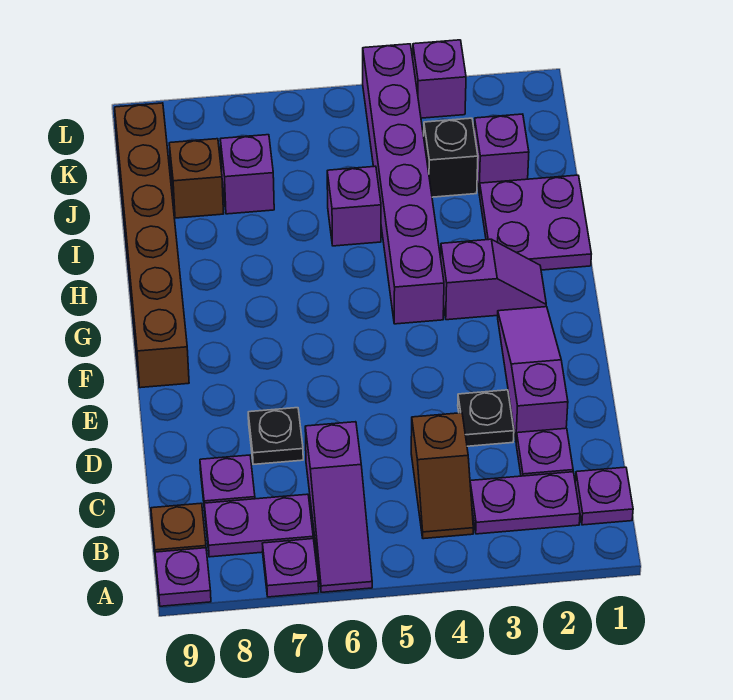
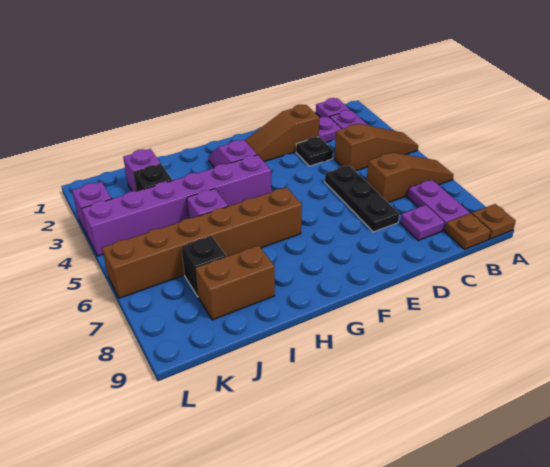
purple 1x3 slope [305,422,372,592] -> brown 1x3 slope [366,153,454,203]
purple 1x1 plate [262,539,319,597] -> none
purple 1x1 plate [155,548,211,606] -> brown 1x1 plate [472,204,516,239]
brown 1x2 slope [411,413,473,539] -> brown 1x3 slope [334,124,418,171]
purple 1x3 slope [498,307,568,439] -> brown 1x3 slope [245,105,320,162]
black 1x1 plate [248,408,303,464] -> black 1x3 plate [325,165,399,232]
brown 1x6 brick [115,103,189,388] -> brown 1x6 brick moved to [102,187,302,298]
purple 2x2 plate [479,175,591,270] -> none
purple 1x1 brick [220,135,274,214] -> black 1x1 brick [181,236,226,296]
brown 1x1 brick [169,139,224,218] -> brown 1x2 brick [195,246,275,320]

